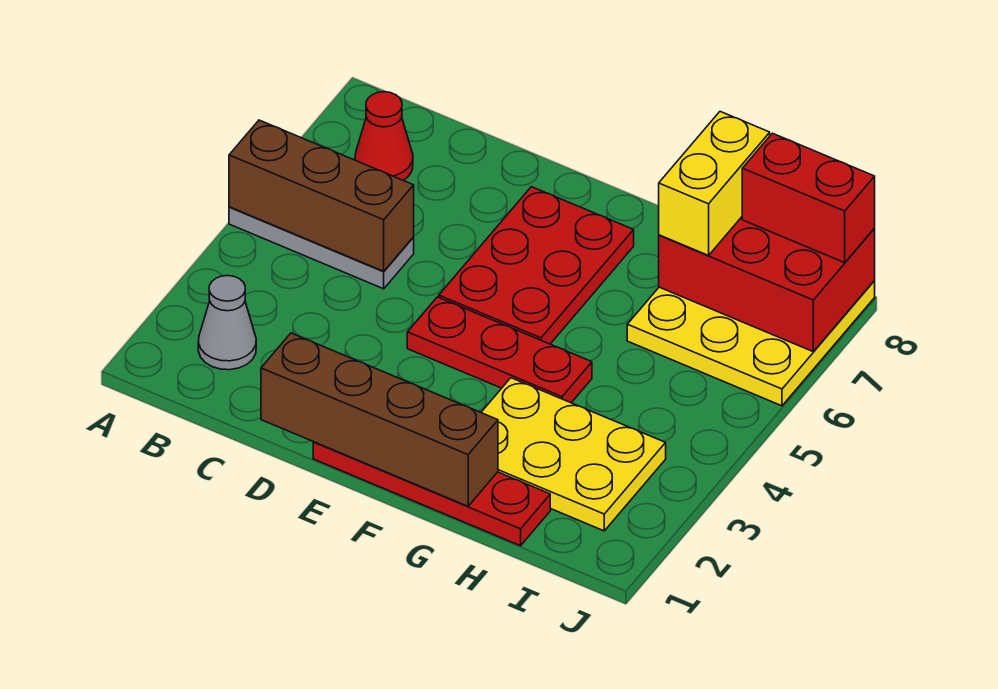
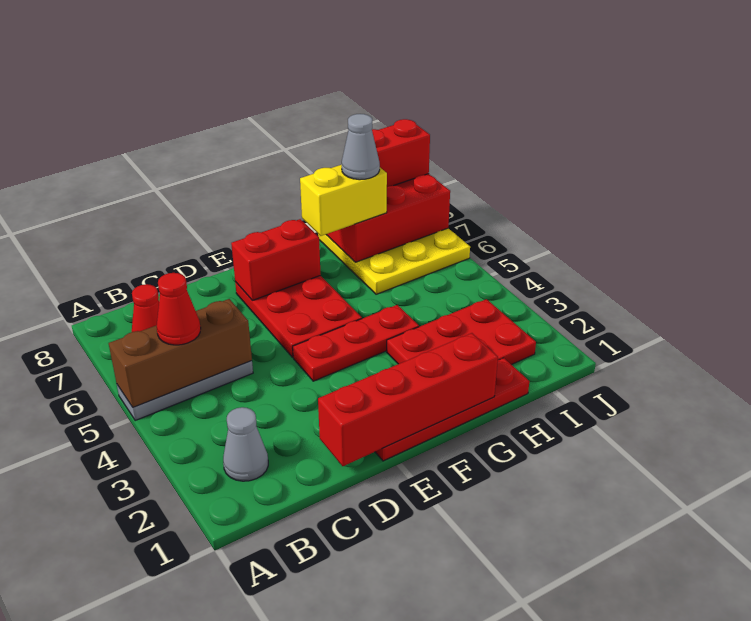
none -> red 1x1 cone [157,273,201,345]
brown 1x4 brick [261,333,498,506] -> red 1x4 brick [318,333,498,466]
none -> red 1x2 brick [231,219,321,300]
yellow 2x3 plate [481,378,666,531] -> red 2x3 plate [387,299,536,365]
yellow 1x2 brick [659,112,770,255] -> yellow 1x2 brick turned to [300,165,387,236]
none -> grey 1x1 cone [342,114,380,180]

